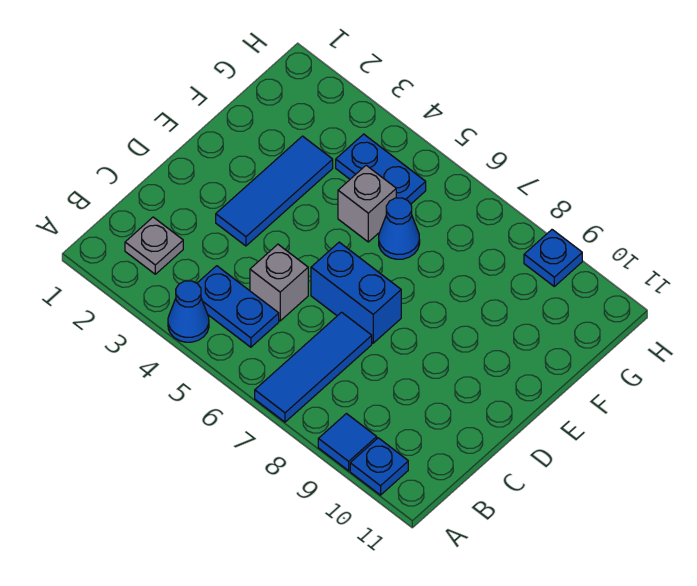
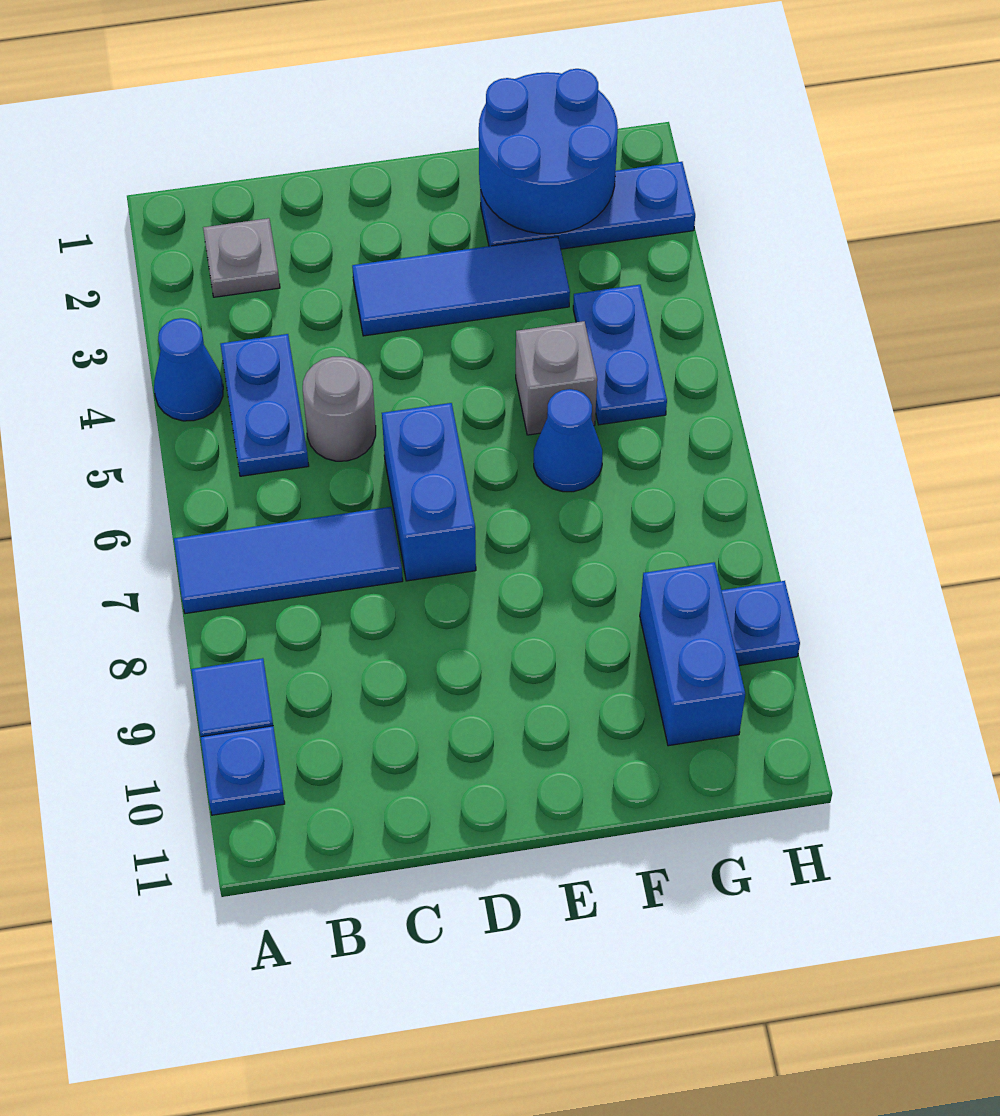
grey 1x1 brick [250,244,308,321] -> grey 1x1 round brick [303,357,376,461]
none -> blue 2x2 round brick [479,69,618,234]
none -> blue 1x3 plate [480,162,695,249]
none -> blue 1x2 brick [640,562,745,746]

